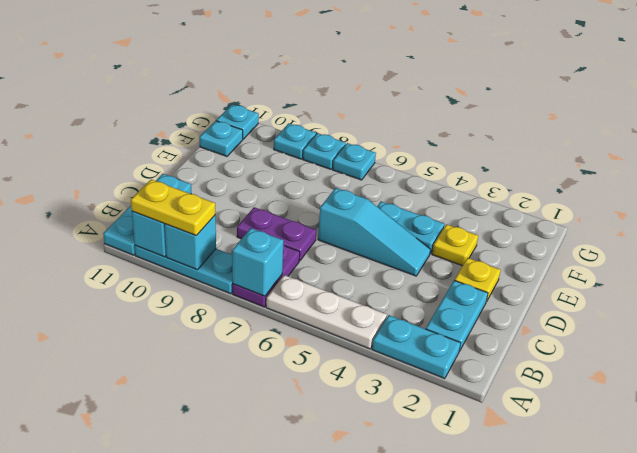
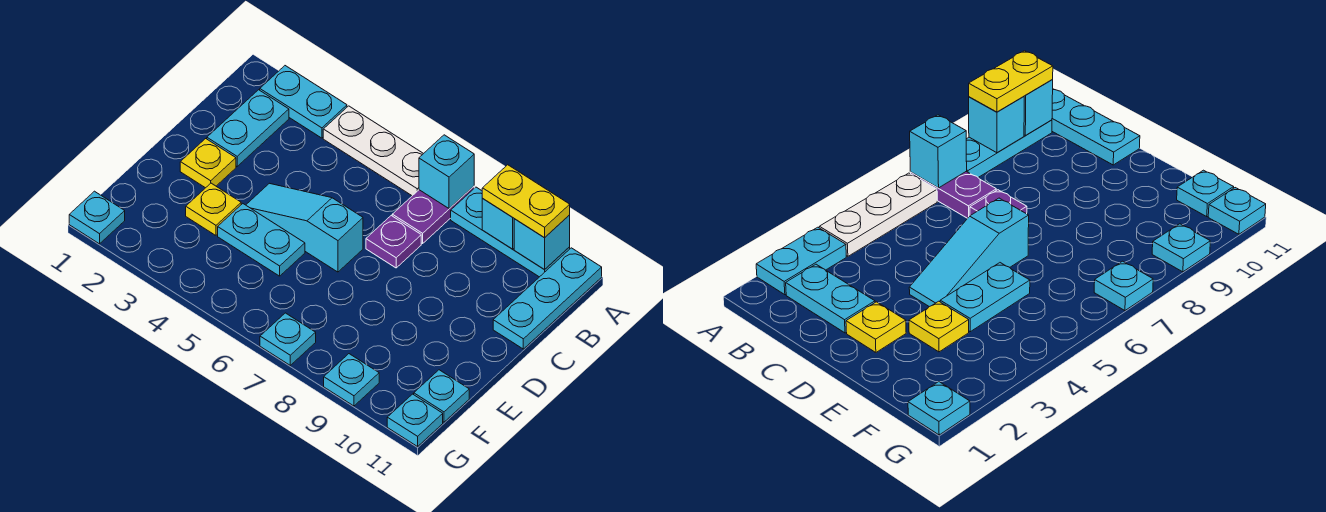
purple 1x2 plate [237,207,316,261] -> purple 1x1 plate [366,216,421,268]
cyan 1x1 plate [303,133,346,169] -> cyan 1x1 plate moved to [69,191,125,244]

